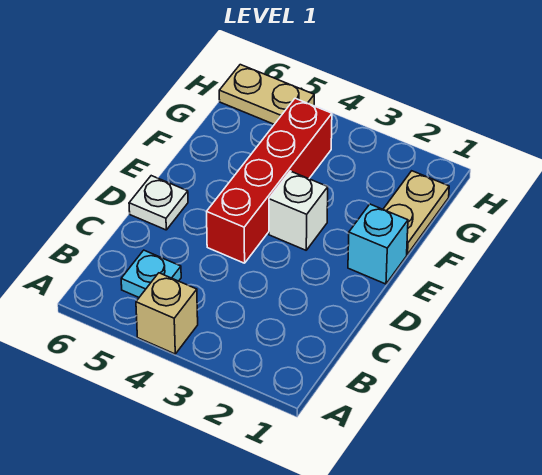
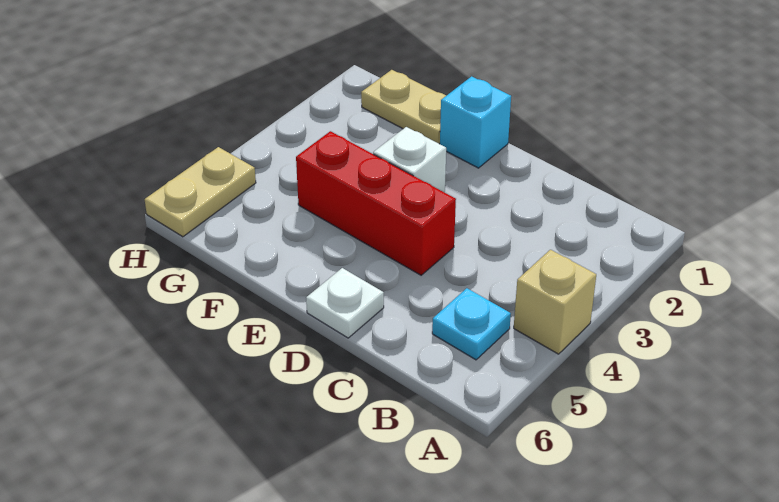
red 1x4 brick [207,98,332,263] -> red 1x3 brick [296,131,456,275]

